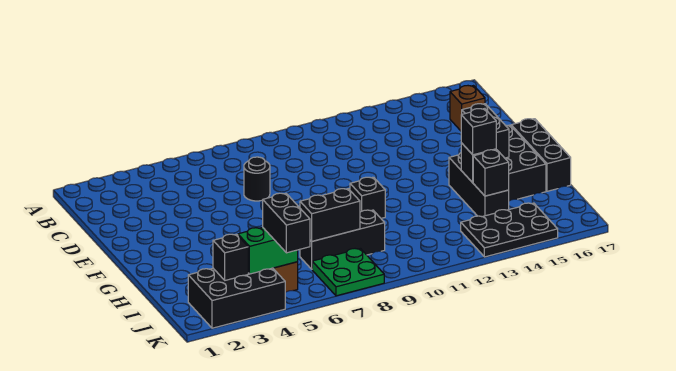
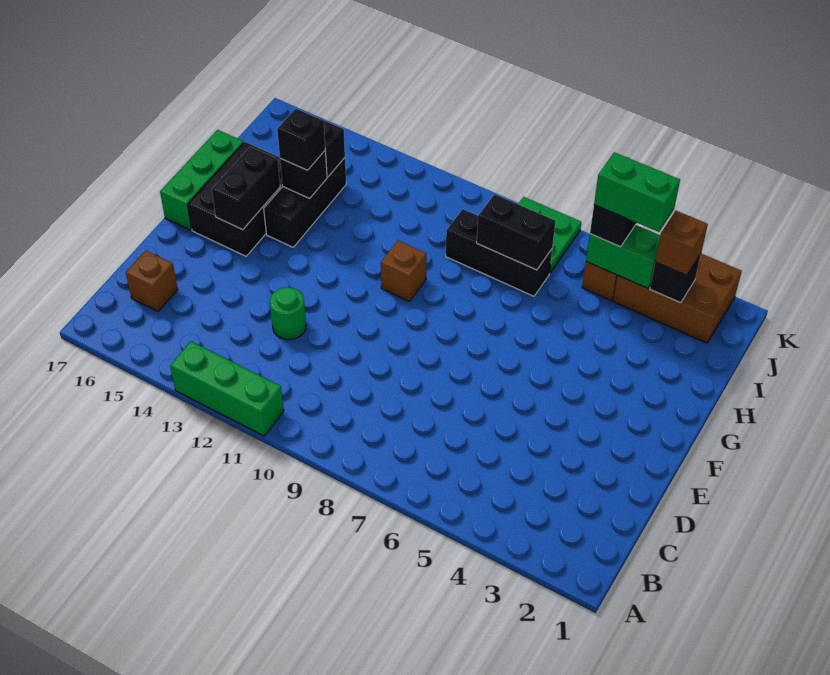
none -> green 1x3 brick [170,341,284,436]
black 1x1 round brick [244,157,270,201] -> none
none -> green 1x1 round brick [270,287,306,340]
black 1x3 brick [511,119,571,191] -> green 1x3 brick [160,130,244,230]
black 1x1 brick [350,177,385,219] -> brown 1x1 brick [381,241,427,301]
black 2x3 brick [188,268,285,328] -> brown 2x3 brick [613,254,742,343]
none -> brown 1x1 brick [655,211,708,275]
none -> green 1x2 brick [594,152,680,232]
black 2x3 plate [461,203,558,257] -> none

